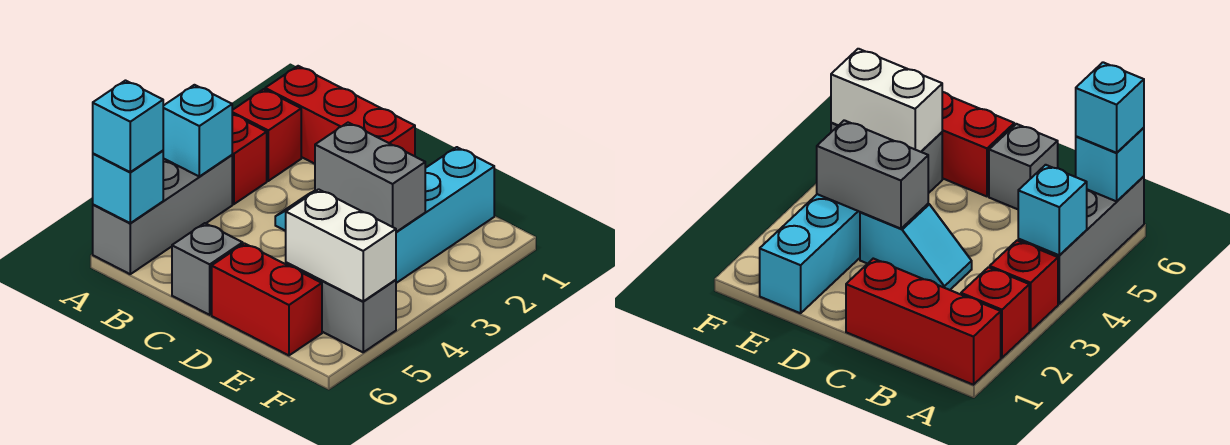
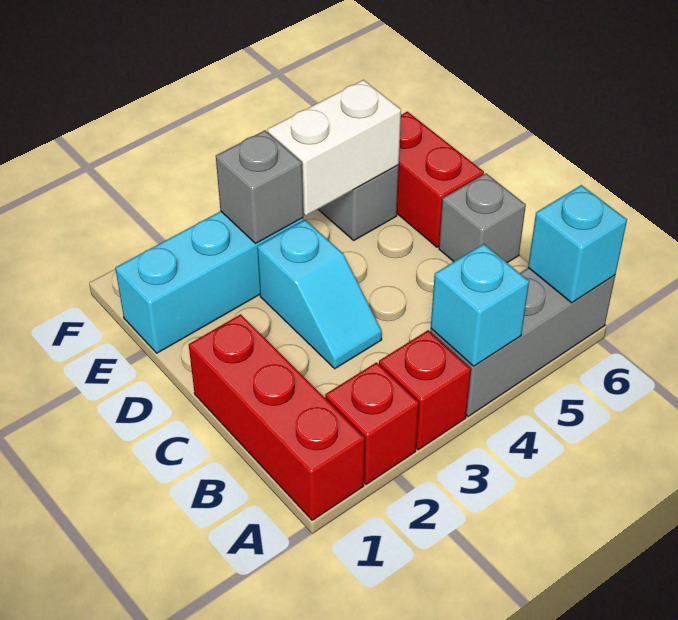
cyan 1x1 brick [93,81,163,172] -> none
grey 1x2 brick [315,123,425,232] -> grey 1x1 brick [216,130,303,244]
white 1x2 brick [286,189,396,301] -> white 1x2 brick turned to [268,80,401,216]

